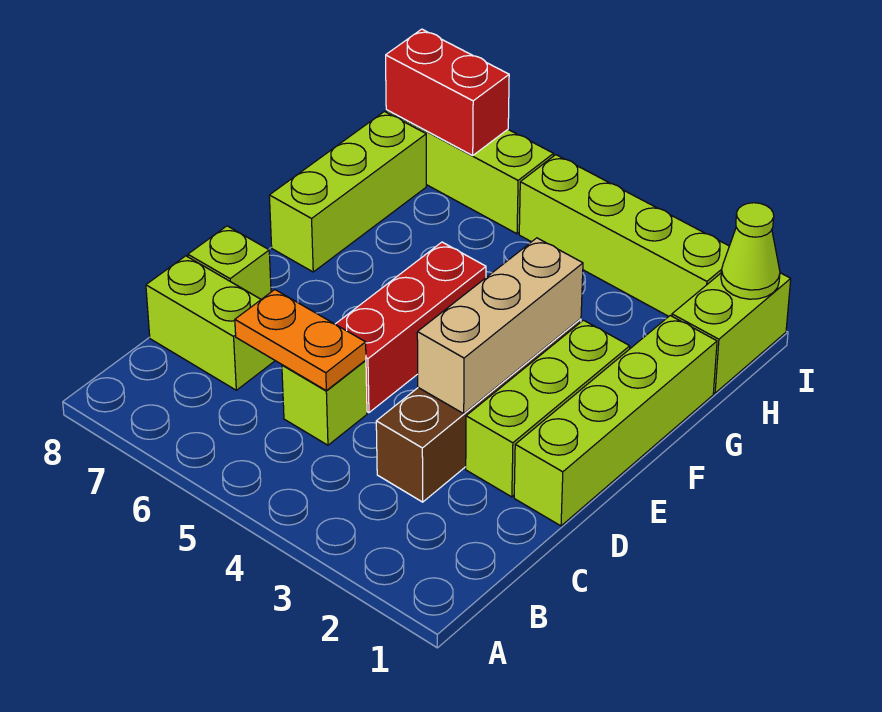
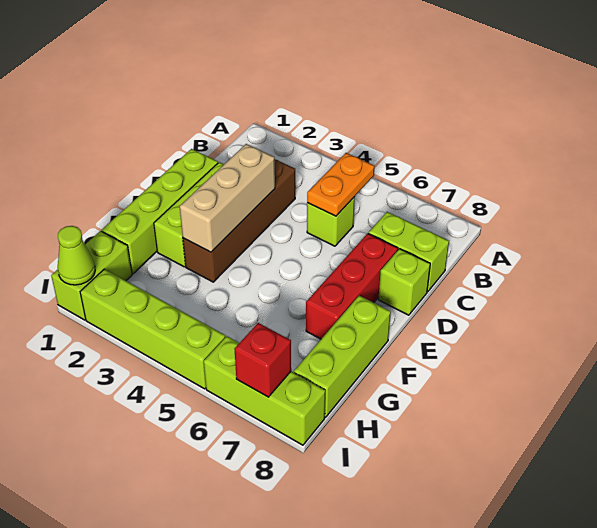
orange 1x2 plate [235,290,366,391] -> orange 1x2 plate turned to [307,153,375,216]
red 1x3 brick [335,242,486,413] -> red 1x3 brick moved to [306,233,398,339]
red 1x2 brick [386,29,509,155] -> red 1x1 brick [235,323,291,397]

